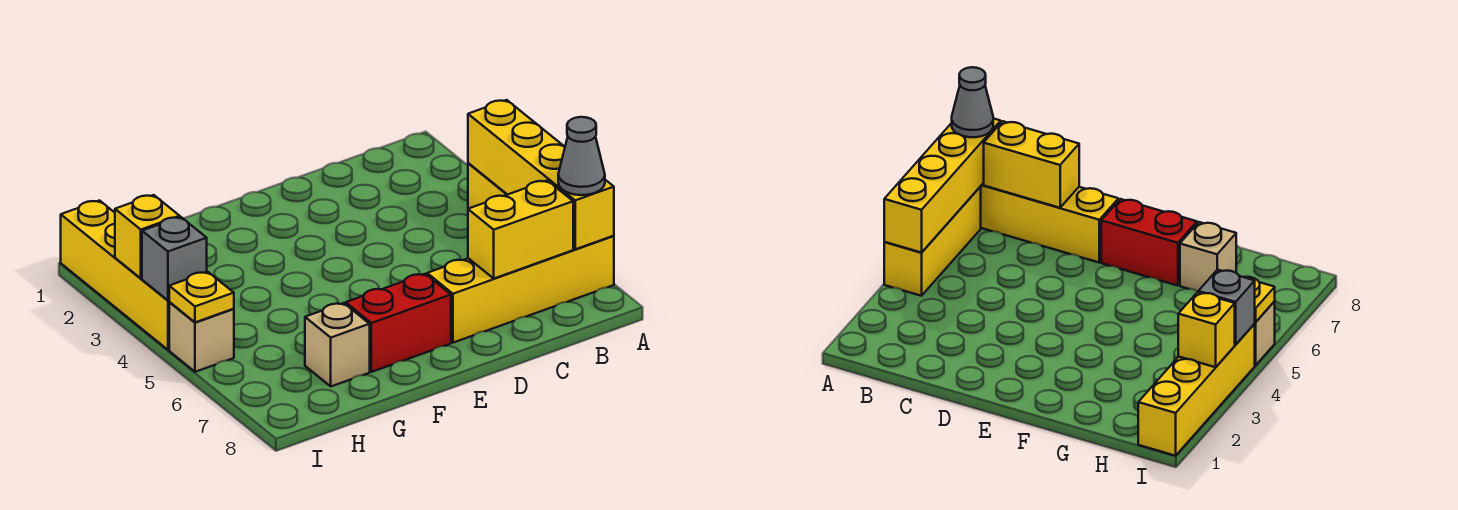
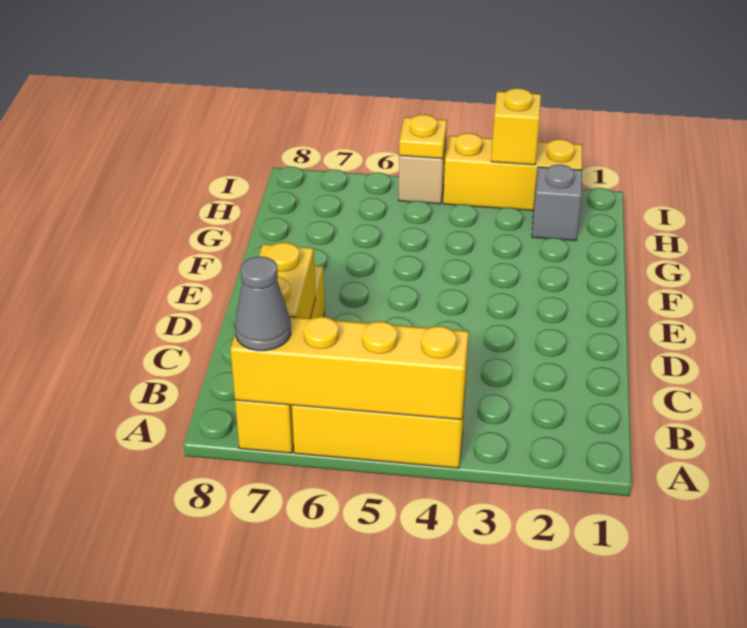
red 1x2 brick [346,274,451,372] -> none
tan 1x1 brick [305,303,370,386] -> none
yellow 1x4 brick [61,200,169,350] -> yellow 1x3 brick [443,133,582,211]
grey 1x1 brick [142,217,207,300] -> grey 1x1 brick moved to [532,165,582,241]

